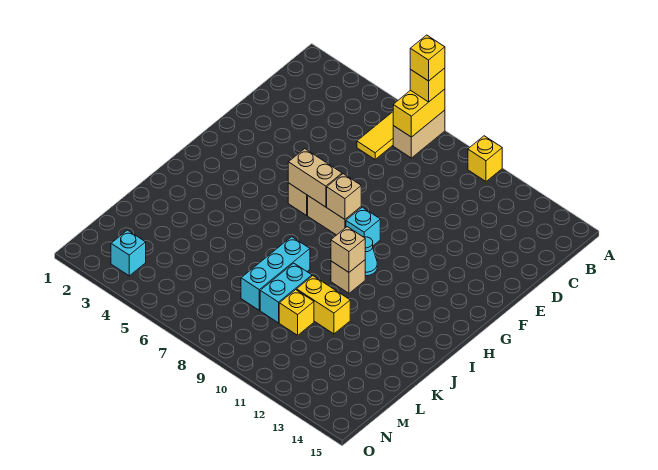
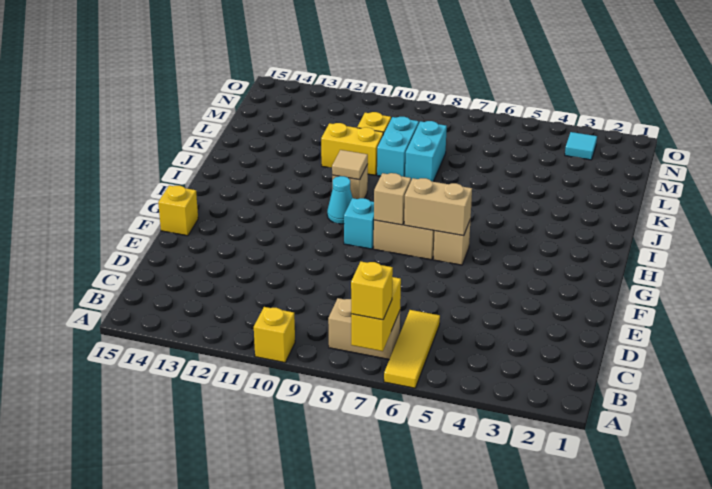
tan 1x2 brick [393,110,445,158] -> tan 1x2 brick turned to [328,298,400,359]
yellow 1x1 brick [410,35,445,81] -> yellow 1x1 brick moved to [158,186,198,236]
tan 1x1 brick [331,227,365,272] -> tan 1x1 tile [332,150,368,180]
cyan 1x3 brick [241,237,310,310] -> cyan 1x2 brick [405,121,447,182]
cyan 1x1 brick [111,230,146,276] -> cyan 1x1 tile [565,132,597,160]

